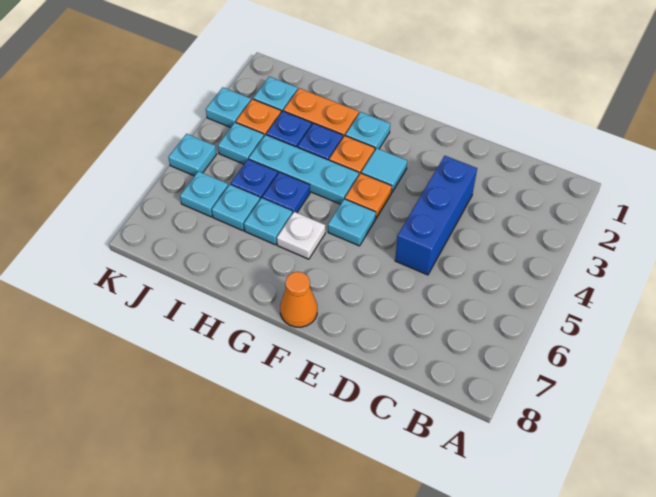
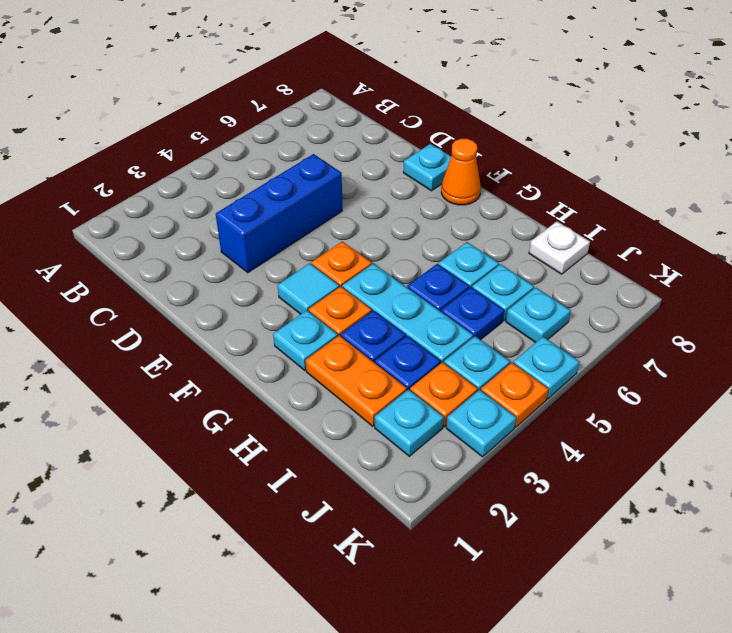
cyan 1x1 plate [328,199,376,246] -> cyan 1x1 plate moved to [403,144,451,191]
white 1x1 plate [277,212,325,259] -> white 1x1 plate moved to [529,221,590,274]
none -> orange 1x1 plate [481,363,549,427]

